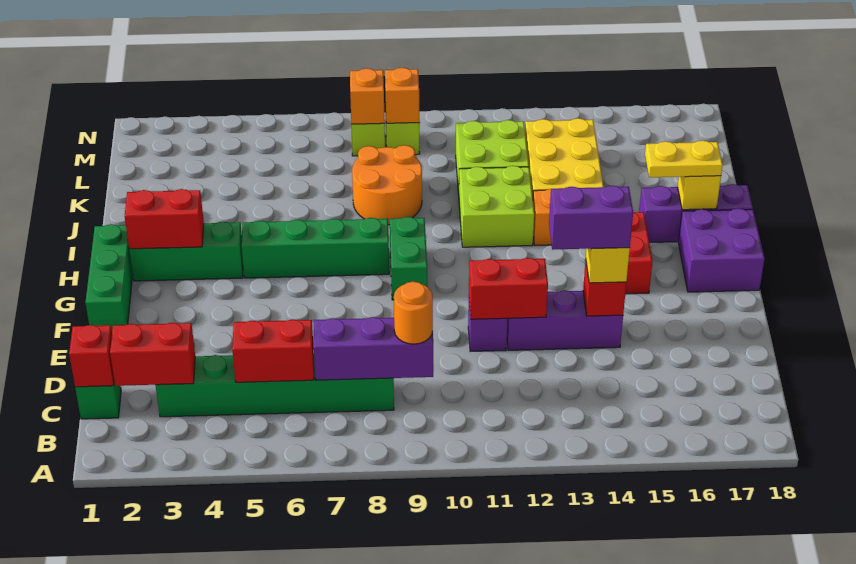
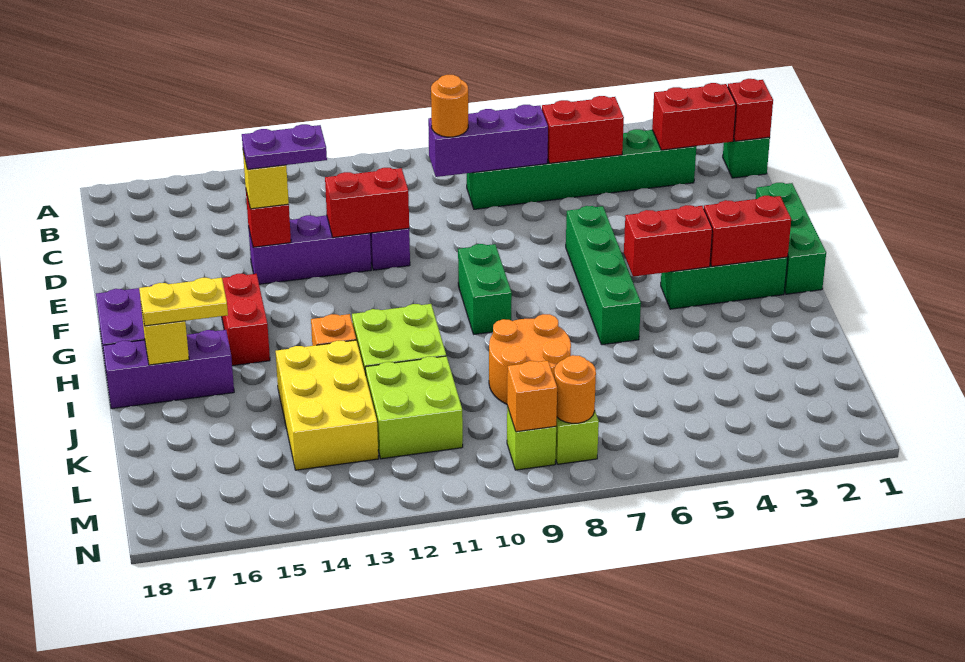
purple 1x2 brick [549,186,633,250] -> purple 1x2 plate [242,124,327,169]
none -> red 1x2 brick [624,205,712,277]
green 1x4 brick [242,218,389,278] -> green 1x4 brick turned to [566,206,641,345]
orange 1x1 brick [350,68,385,124] -> orange 1x1 round brick [554,355,596,423]

